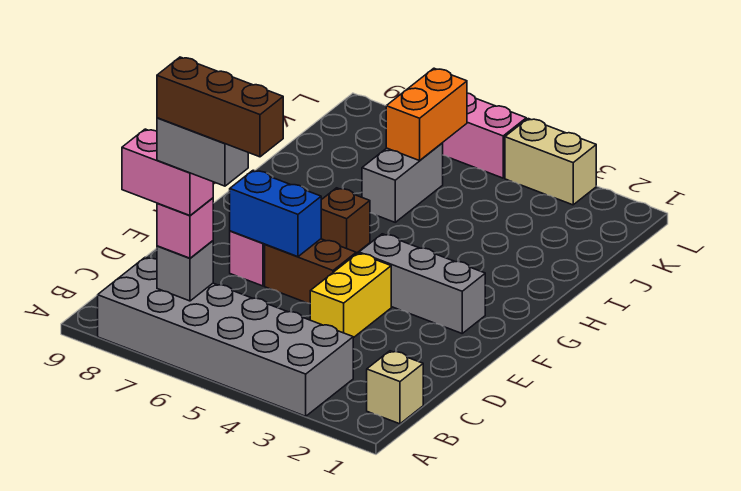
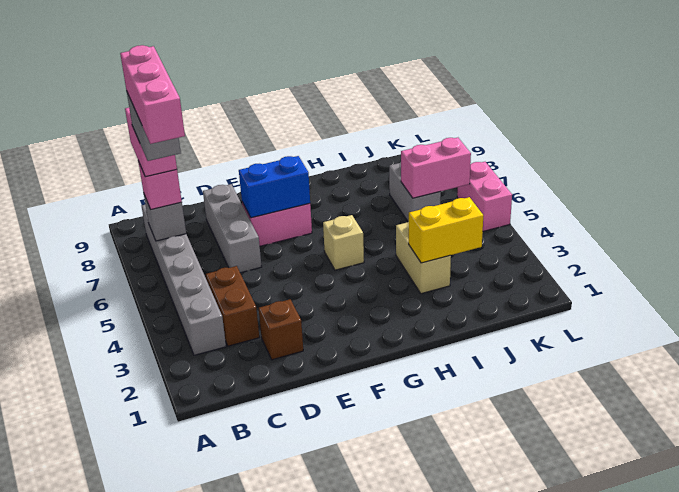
grey 2x6 brick [98,257,353,416] -> grey 1x6 brick [142,205,226,355]
tan 1x1 brick [367,351,423,424] -> tan 1x1 brick moved to [323,215,364,270]
brown 1x3 brick [157,57,283,157] -> pink 1x3 brick [120,45,185,144]
yellow 1x2 brick [310,253,391,338] -> yellow 1x2 brick moved to [409,197,483,263]
brown 1x2 brick [265,239,356,303] -> brown 1x2 brick moved to [206,266,259,346]
blue 1x2 brick [230,170,321,257] -> blue 1x2 brick turned to [239,156,310,218]
grey 1x3 brick [359,234,485,333] -> grey 1x3 brick moved to [203,184,262,273]
brown 1x1 brick [321,188,370,253] -> brown 1x1 brick moved to [259,299,303,360]
grey 1x2 brick [362,143,443,222] -> grey 1x2 brick turned to [389,162,441,221]
orange 1x2 brick [386,68,467,161] -> pink 1x2 brick [401,138,471,198]
tan 1x2 brick [505,119,596,205] -> tan 1x2 brick moved to [396,221,451,294]

